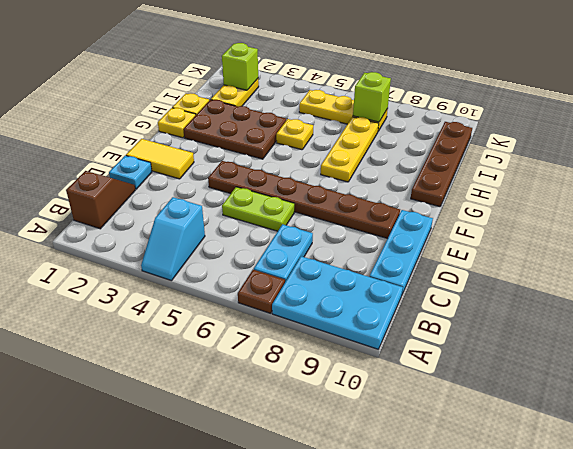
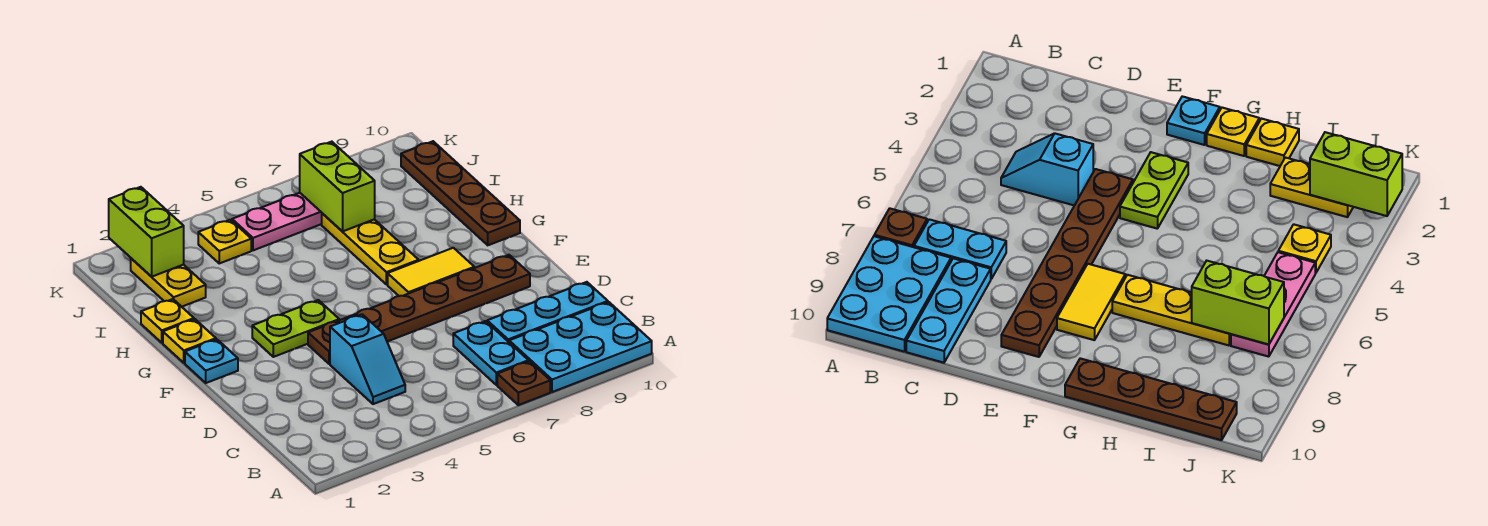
cyan 1x2 slope [141,197,205,281] -> cyan 1x2 slope moved to [330,314,405,404]
brown 1x2 slope [66,171,135,229] -> none
cyan 1x3 plate [370,210,433,294] -> cyan 1x3 plate turned to [487,282,608,342]
cyan 1x1 plate [109,156,152,189] -> cyan 1x1 plate moved to [185,339,238,383]
lime 1x2 plate [222,187,294,231] -> lime 1x2 plate moved to [252,300,339,357]
yellow 1x2 tile [126,139,194,179] -> yellow 1x2 tile moved to [388,248,474,296]
brown 2x3 plate [183,100,286,159] -> none
yellow 1x1 plate [276,119,313,150] -> yellow 1x1 plate moved to [198,220,251,263]
lime 1x1 brick [222,43,258,90] -> lime 1x2 brick [109,187,184,277]
yellow 1x3 plate [299,90,388,131] -> pink 1x3 plate [232,193,322,250]
lime 1x1 brick [353,72,391,122] -> lime 1x2 brick [300,142,375,232]

